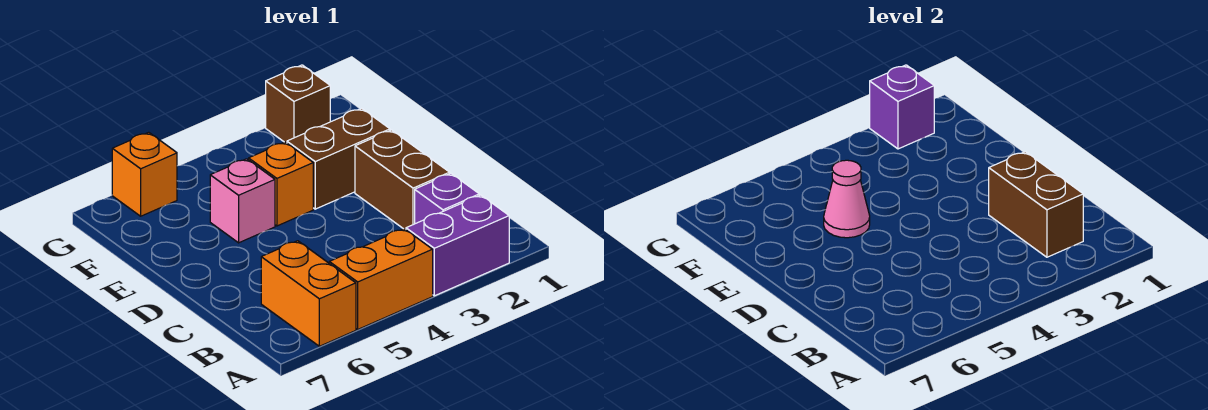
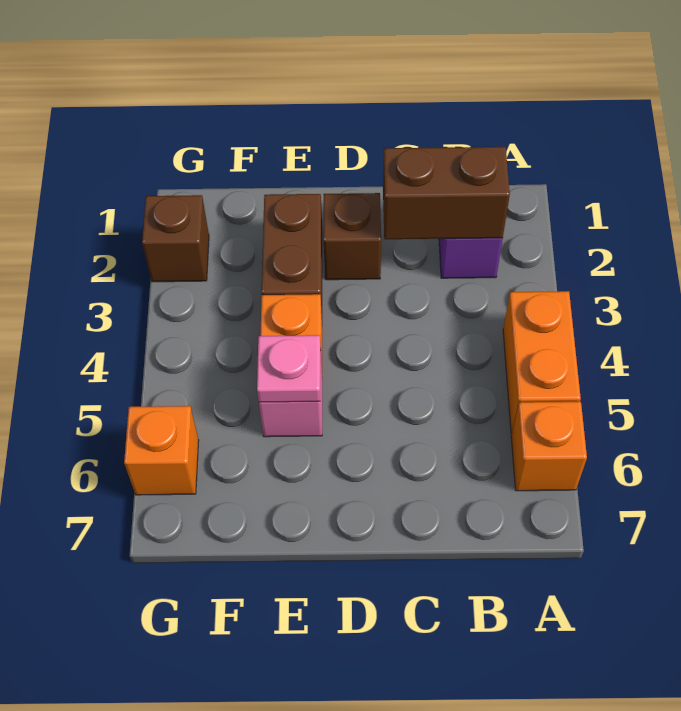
purple 1x2 brick [406,195,509,296] -> none
orange 1x2 brick [261,241,356,346] -> orange 1x1 brick [511,402,587,491]
brown 1x2 brick [355,130,450,230] -> brown 1x1 brick [324,193,381,280]
pink 1x1 cone [824,160,870,238] -> pink 1x1 plate [257,335,321,402]
purple 1x1 brick [870,65,934,149] -> none

